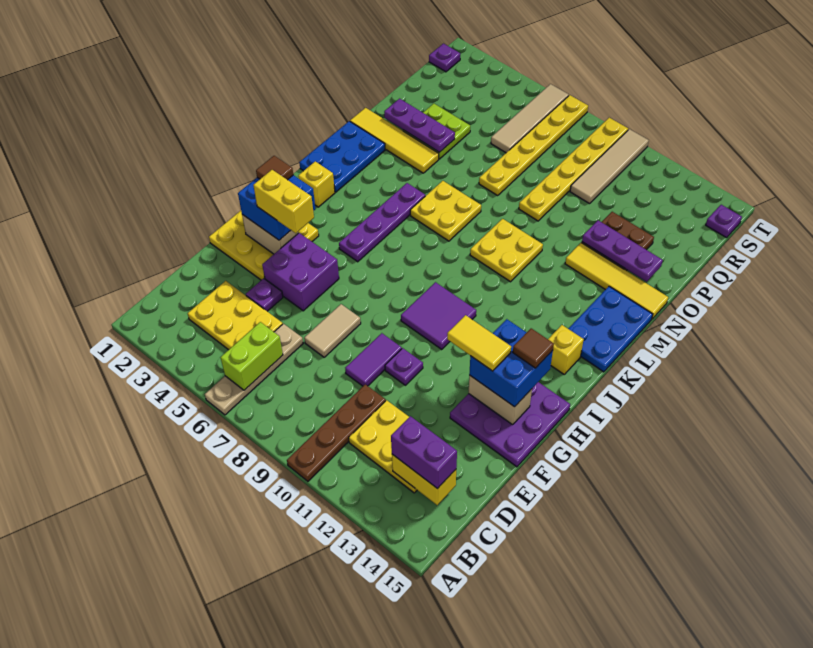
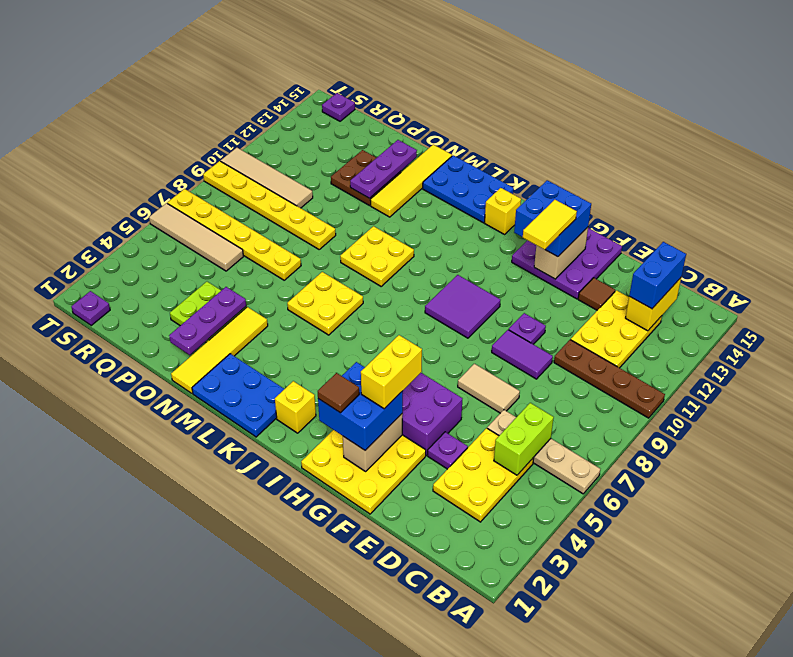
lime 1x2 brick [221,322,283,390] -> lime 1x2 brick turned to [494,403,554,475]
purple 1x2 brick [391,416,457,489] -> blue 1x2 brick [629,242,686,309]
brown 1x1 tile [513,328,554,368] -> brown 1x1 tile moved to [578,278,615,310]
purple 1x4 plate [339,183,425,262] -> none

